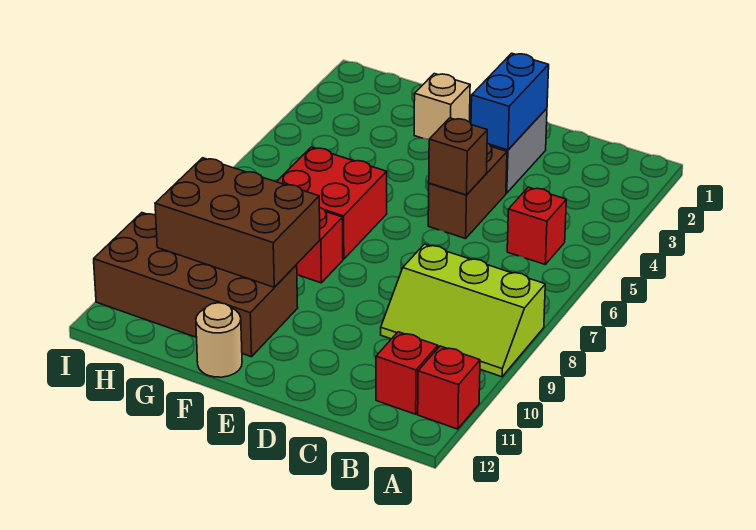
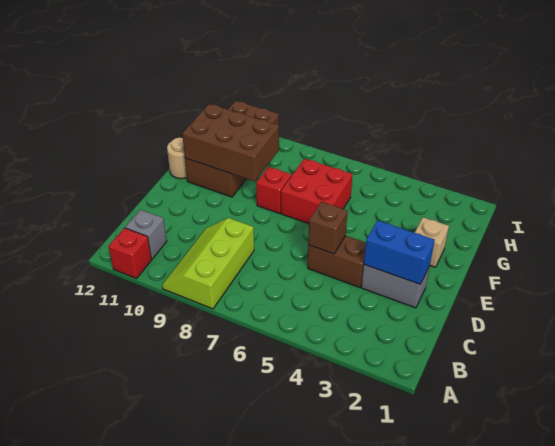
red 1x1 brick [507,187,566,264] -> none
red 1x1 brick [376,332,438,414] -> grey 1x1 brick [125,210,167,259]
brown 2x3 brick [155,158,320,287] -> brown 2x3 brick turned to [182,104,279,181]

